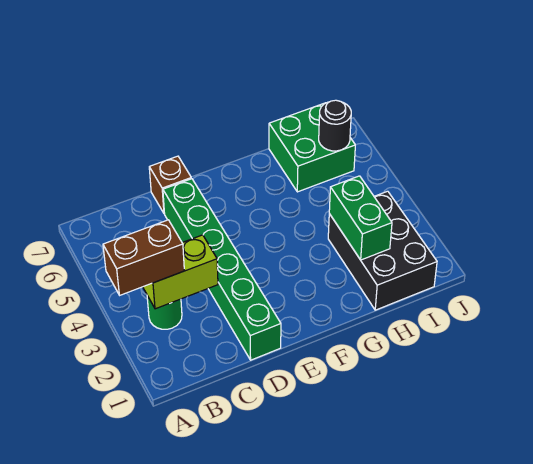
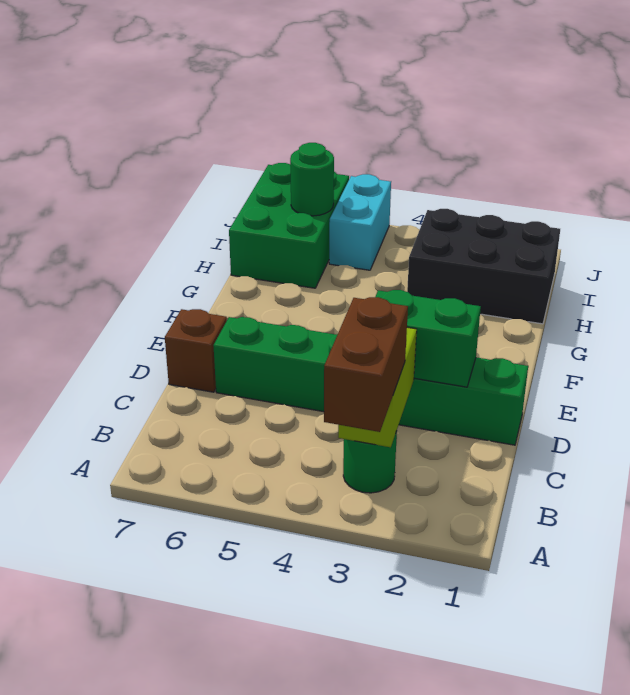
green 1x2 brick [329,176,392,260] -> green 1x2 brick moved to [375,290,481,387]
green 2x2 brick [269,103,355,192] -> green 2x3 brick [229,163,349,288]
none -> cyan 1x2 brick [329,174,391,270]
black 1x1 round brick [319,100,351,151] -> green 1x1 round brick [290,143,334,216]

